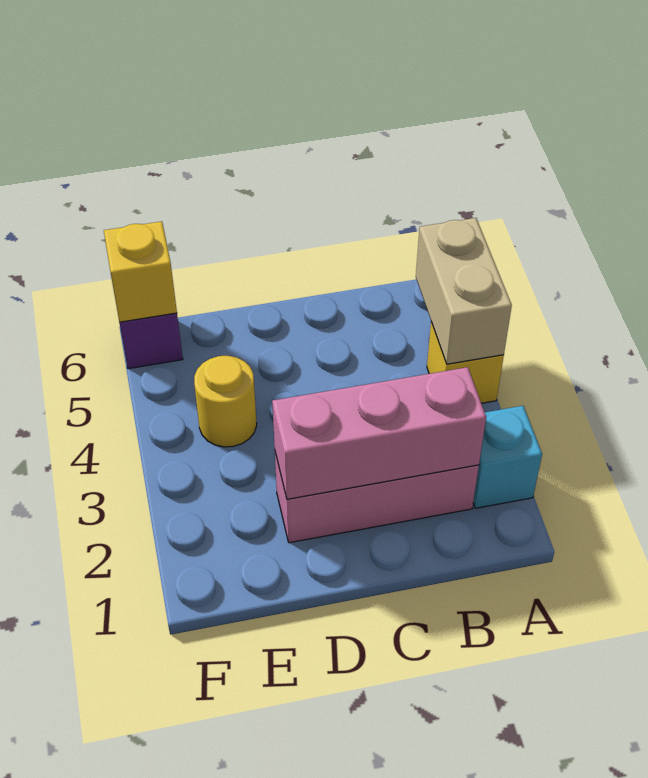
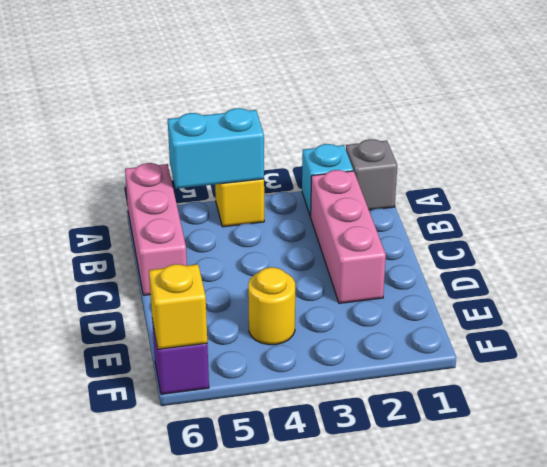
none -> grey 1x1 brick [346,139,397,210]
tan 1x2 brick [416,218,512,364] -> cyan 1x2 brick [168,108,264,189]
pink 1x3 brick [272,367,486,499] -> pink 1x3 brick moved to [125,163,187,295]

